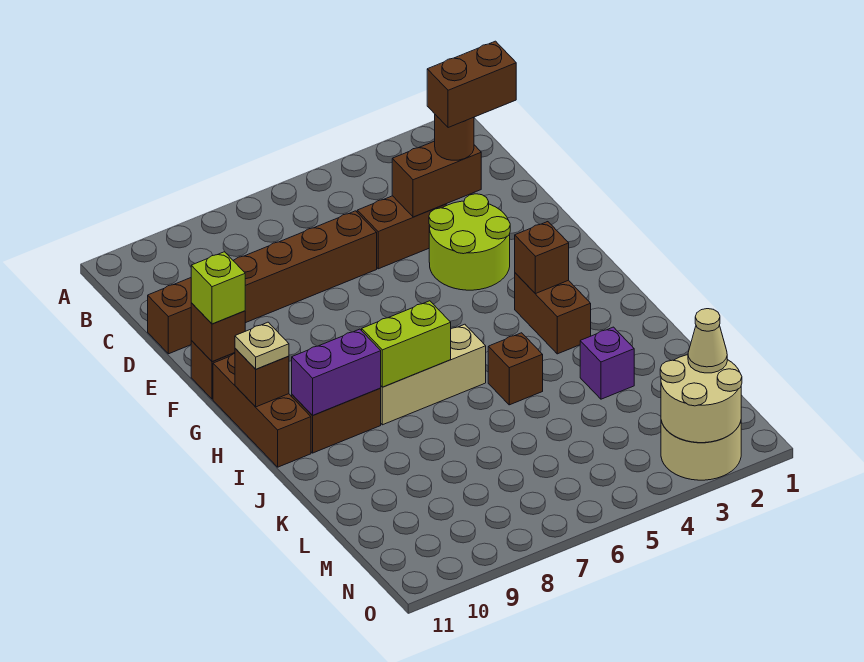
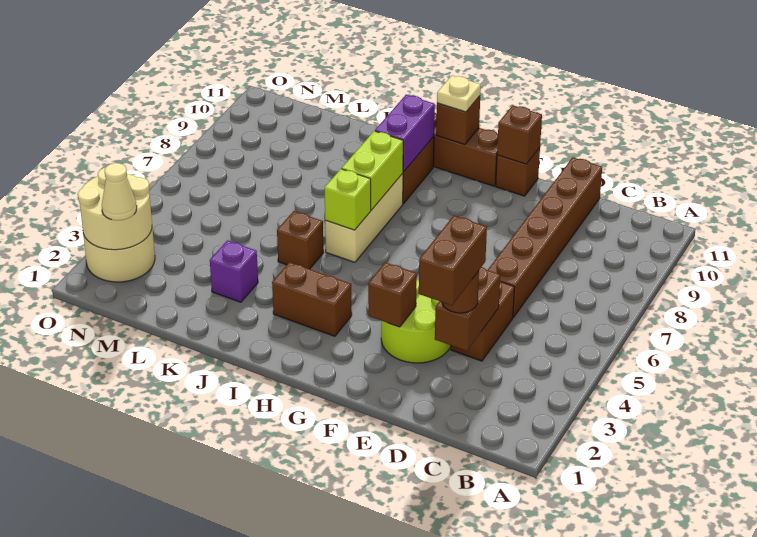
lime 1x1 brick [191,252,245,324] -> lime 1x1 brick moved to [324,169,371,230]
brown 1x1 brick [515,222,569,294] -> brown 1x1 brick moved to [368,262,417,327]

